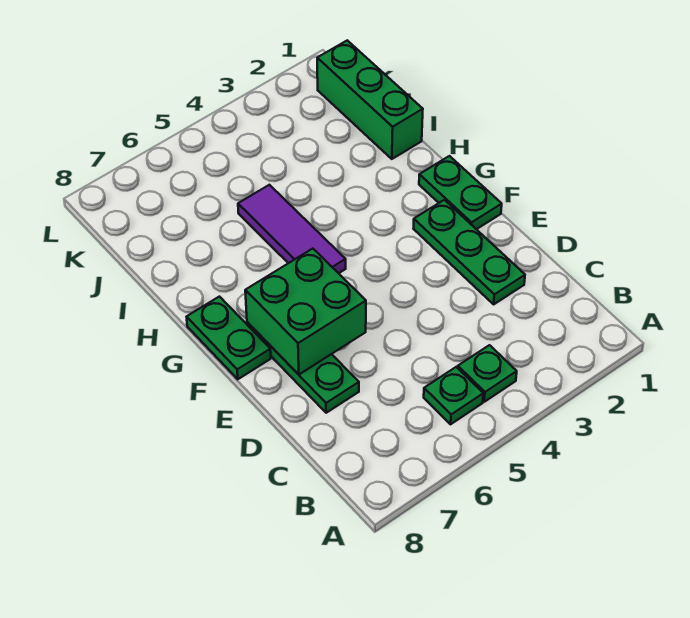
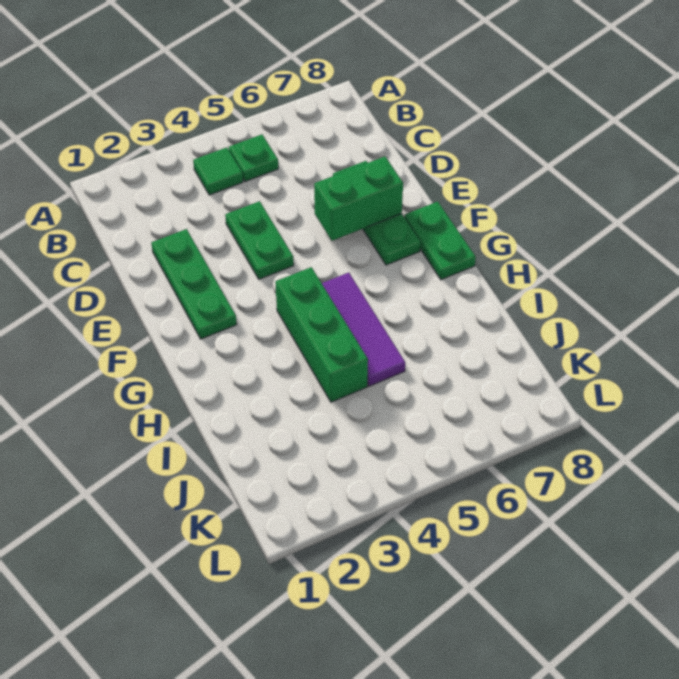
green 1x1 plate [458,345,517,402] -> green 1x1 tile [193,147,243,195]
green 2x2 brick [245,249,366,374] -> green 1x2 brick [314,157,403,241]
green 1x2 plate [419,156,502,229] -> green 1x2 plate moved to [225,201,294,279]
green 1x3 brick [317,40,423,159] -> green 1x3 brick moved to [275,267,368,402]

